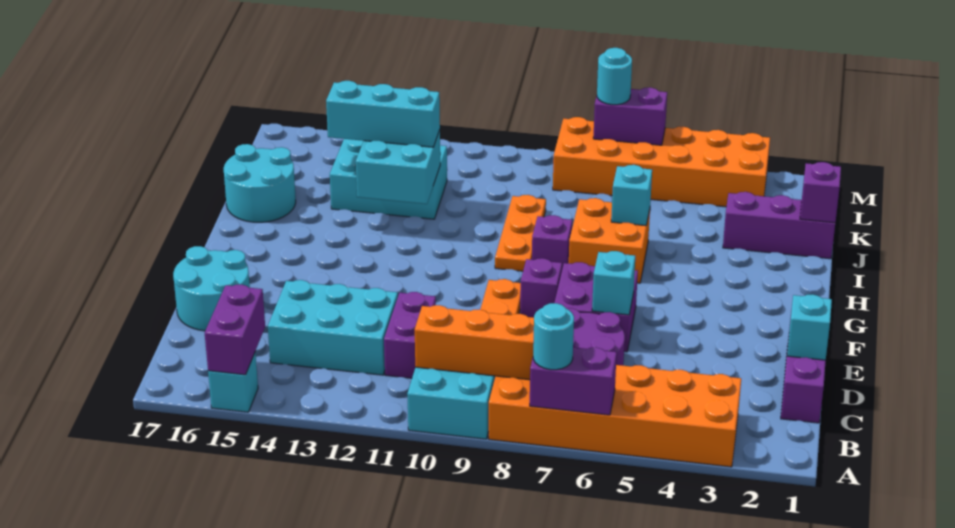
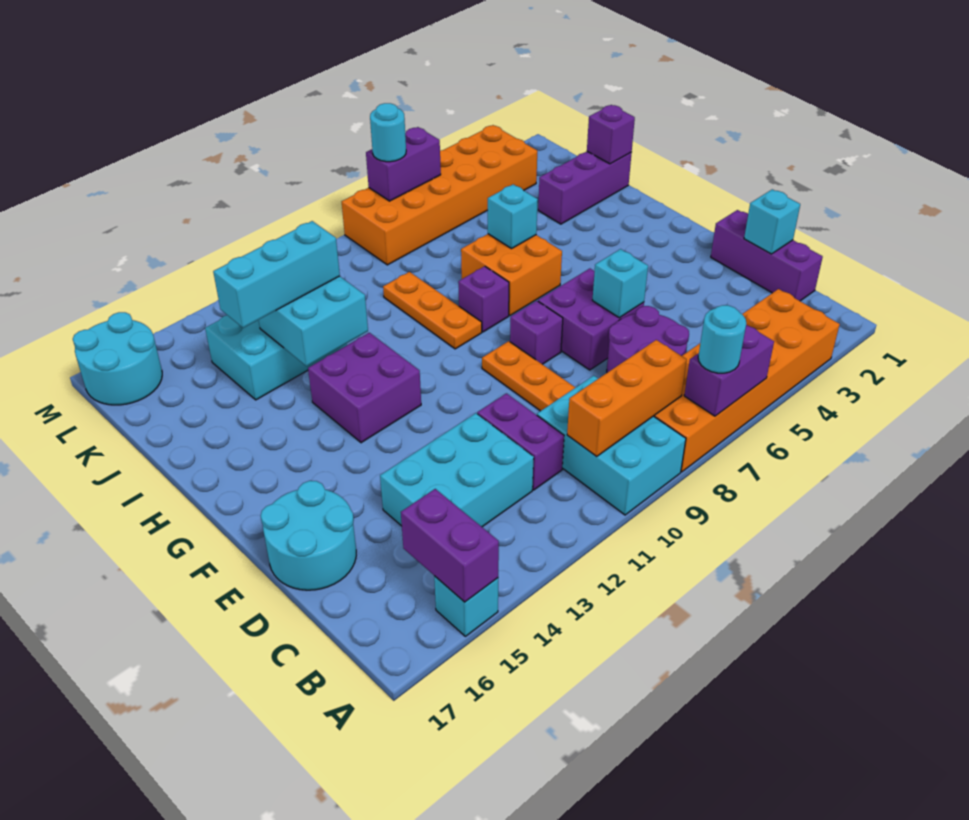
none -> purple 2x2 brick [308,333,421,443]
cyan 2x2 round brick [224,144,296,222] -> cyan 2x2 round brick moved to [73,312,162,405]

